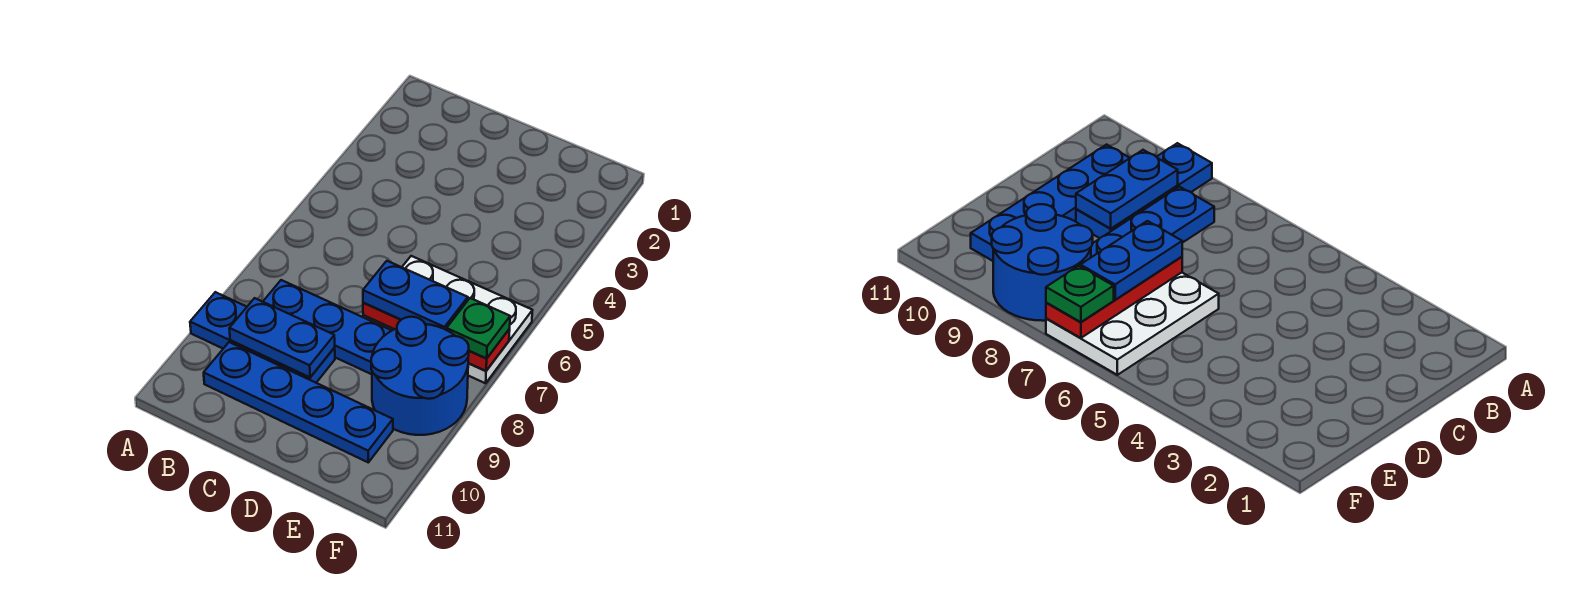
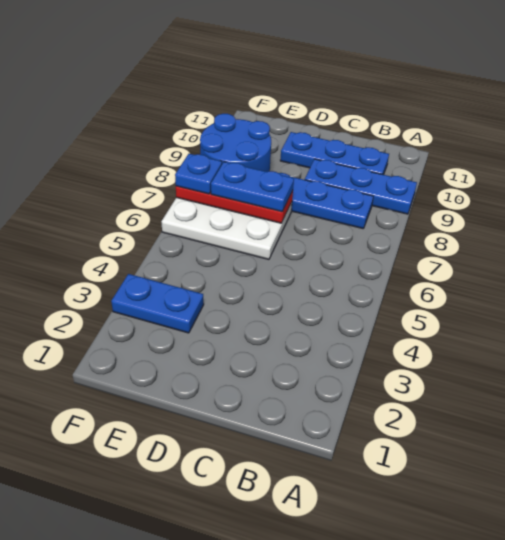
blue 1x2 plate [229,298,335,377] -> blue 1x2 plate moved to [111,274,204,333]
blue 1x4 plate [204,342,393,462] -> blue 1x3 plate [280,132,389,175]
green 1x1 plate [447,298,510,358] -> blue 1x1 plate [175,154,222,194]

